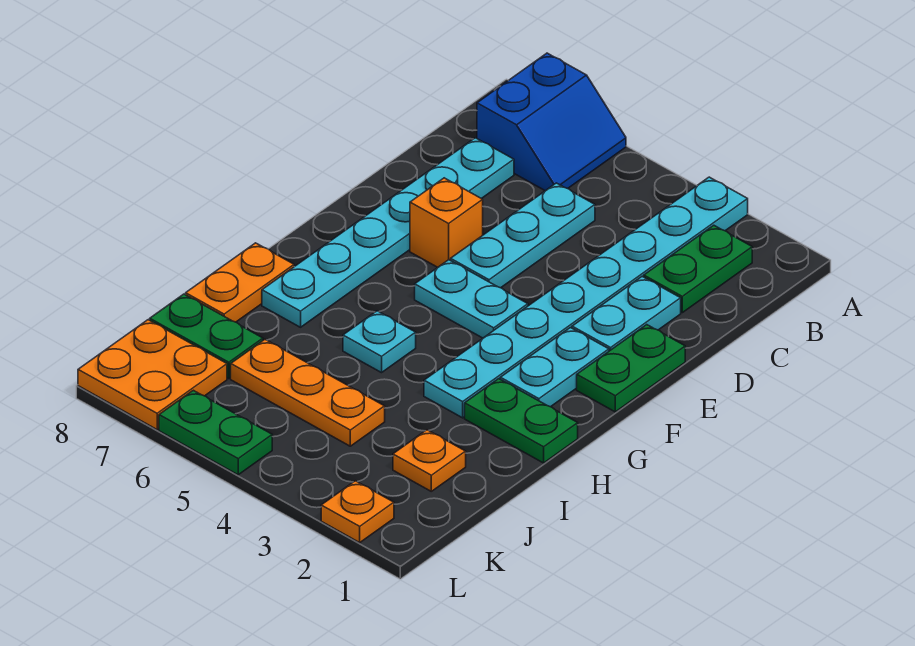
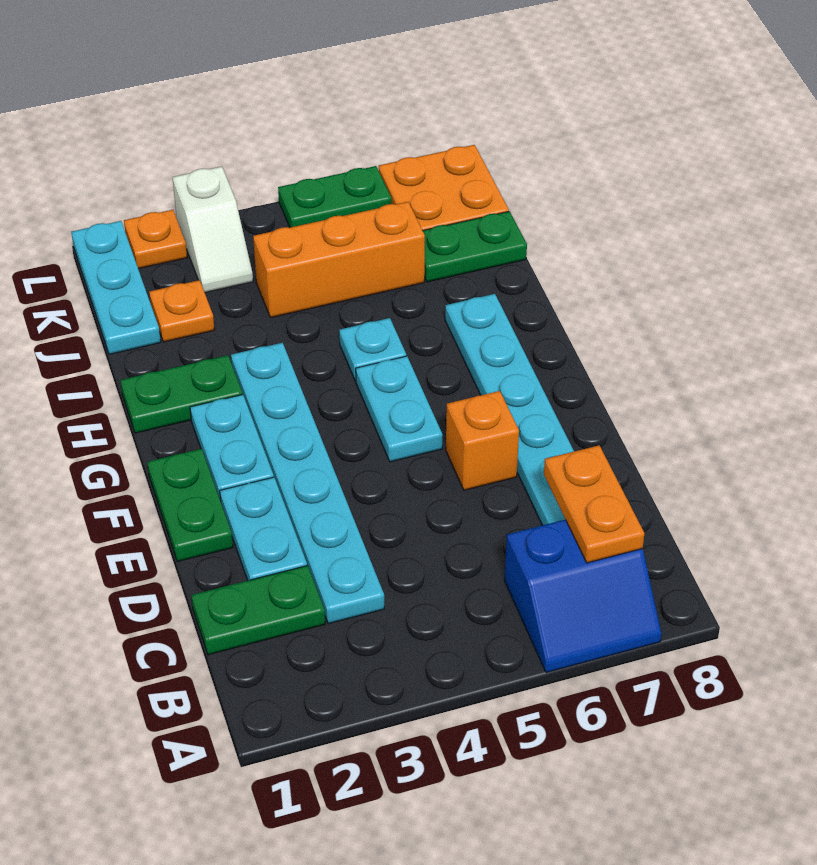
cyan 1x8 plate [424,177,748,418] -> cyan 1x6 plate [231,343,384,624]
blue 2x2 slope [477,53,626,191] -> blue 2x2 slope turned to [504,520,661,673]
green 1x2 plate [644,225,752,313] -> green 1x2 plate turned to [191,566,325,655]
cyan 1x3 plate [451,183,595,288] -> cyan 1x3 plate moved to [71,221,161,354]
cyan 1x2 plate [415,260,528,338] -> cyan 1x2 plate turned to [356,356,443,462]
orange 1x2 plate [186,243,294,322] -> orange 1x2 plate moved to [544,445,644,563]
orange 1x3 plate [231,339,385,446] -> orange 1x3 brick [253,202,425,318]
none -> white 1x2 slope [172,167,253,293]

